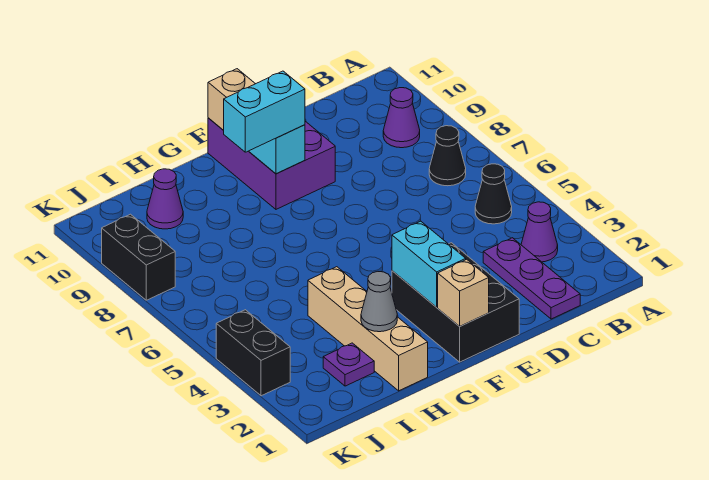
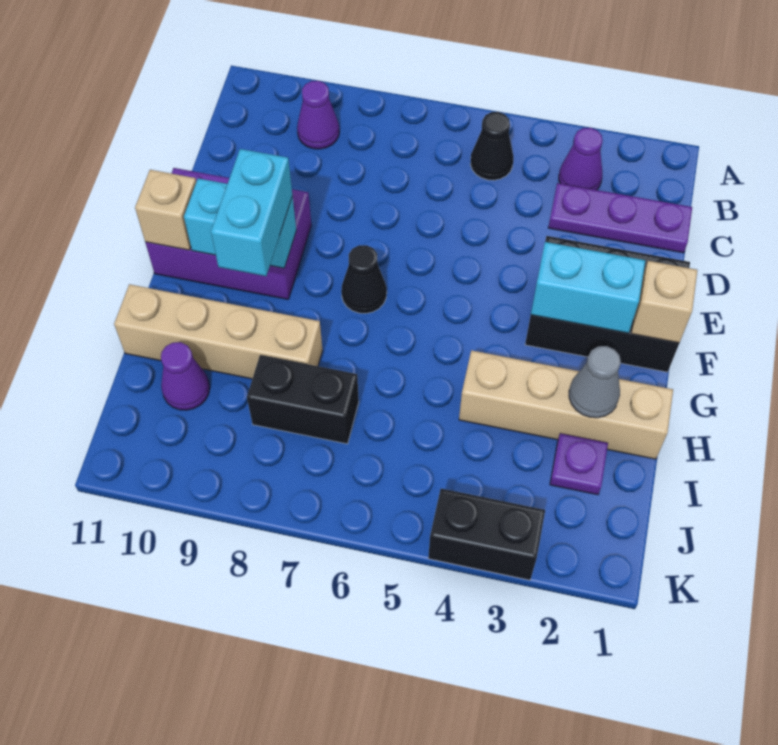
black 1x1 cone [429,126,466,186] -> black 1x1 cone moved to [341,245,387,313]
none -> tan 1x4 brick [114,284,323,379]
black 1x2 brick [102,214,175,300] -> black 1x2 brick moved to [247,355,359,444]

